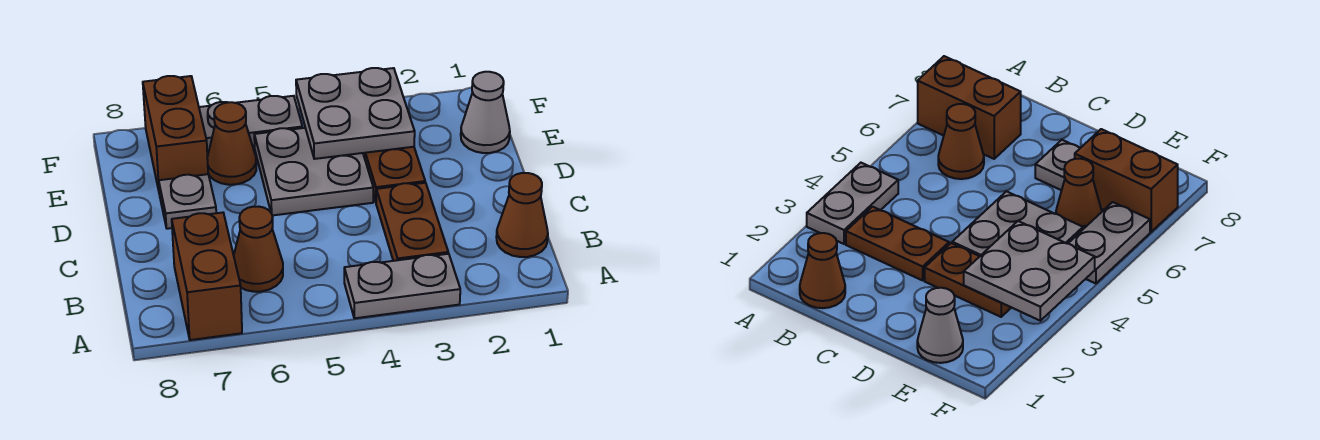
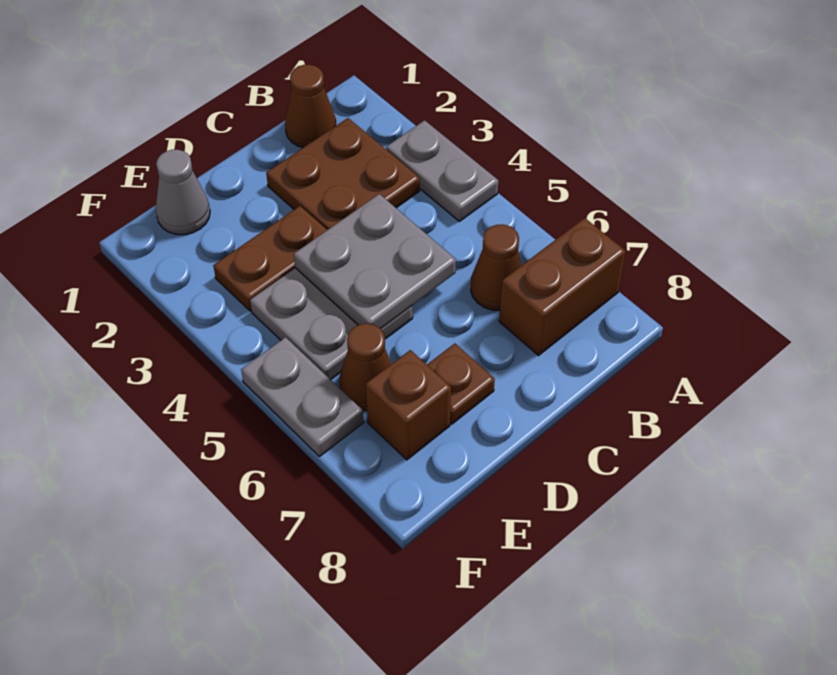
brown 1x2 plate [376,183,448,261] -> brown 2x2 plate [266,118,420,230]
grey 1x1 plate [159,174,216,229] -> brown 1x1 plate [427,343,495,424]
grey 2x2 plate [296,68,415,159] -> grey 2x2 plate moved to [294,194,456,329]
brown 1x2 brick [143,76,208,190] -> brown 1x1 brick [366,350,451,460]

